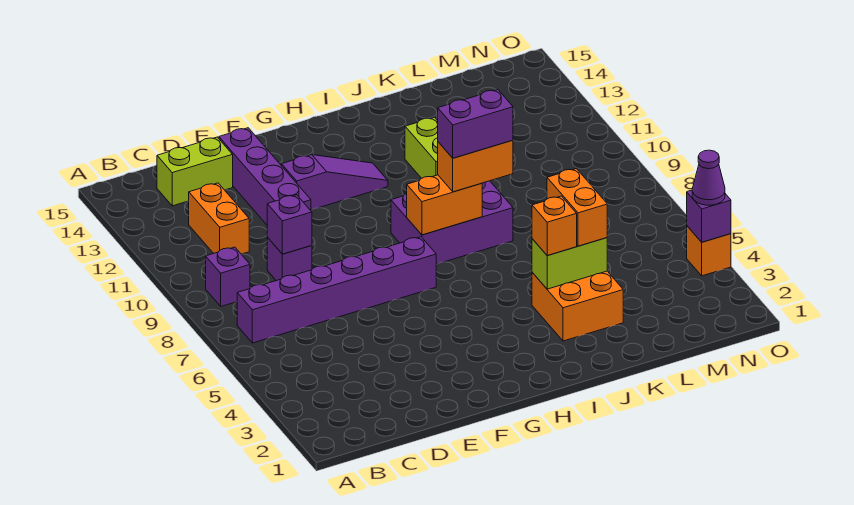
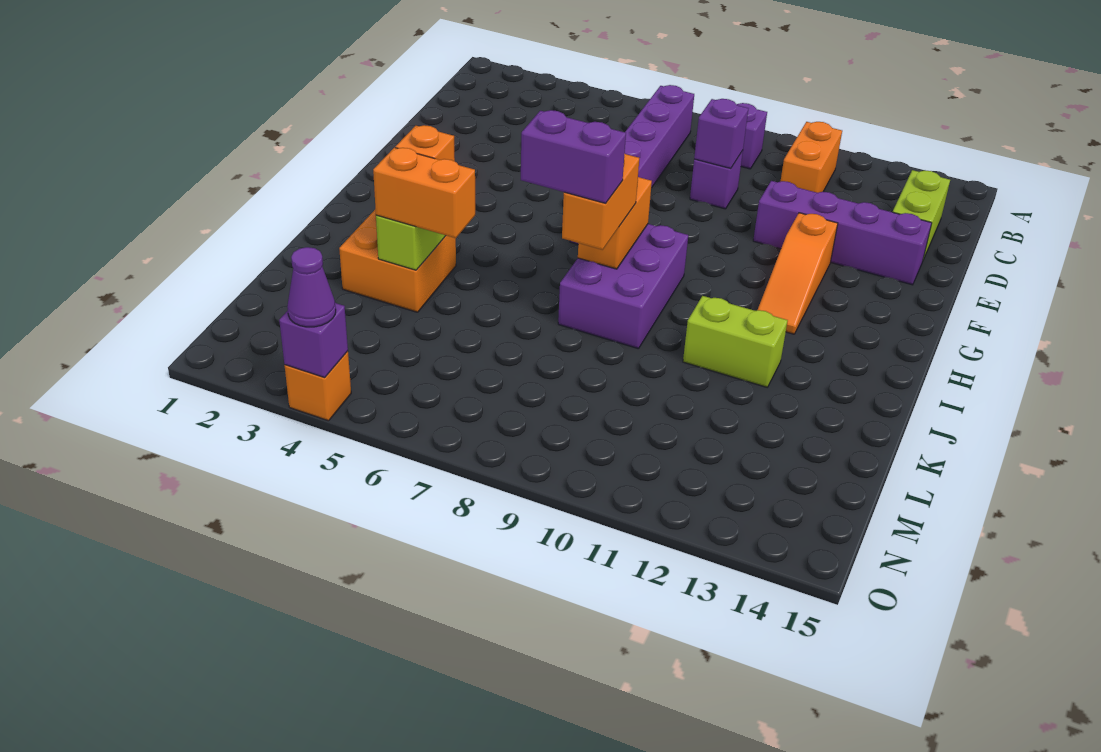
orange 1x2 brick [189,183,249,254] -> orange 1x2 brick turned to [780,122,842,193]
purple 1x3 slope [282,155,388,210] -> orange 1x3 slope [758,213,838,334]
purple 1x2 brick [438,90,513,158] -> purple 1x2 brick turned to [521,110,626,203]

